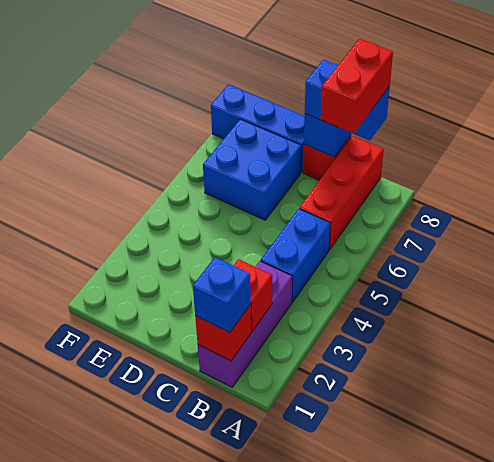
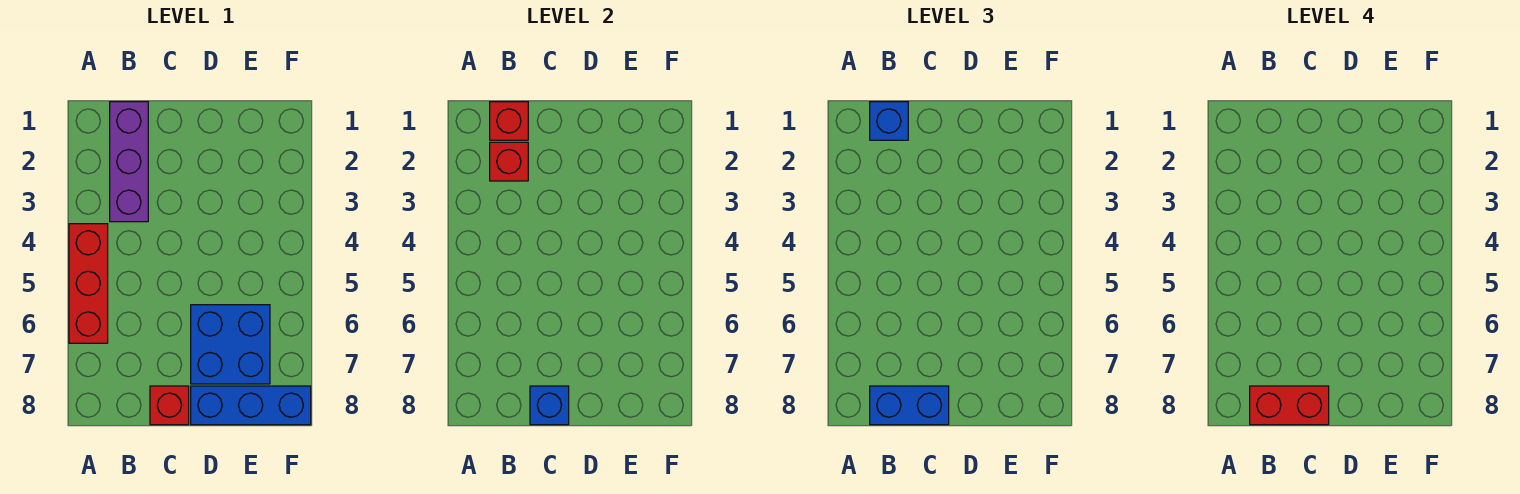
blue 1x2 brick [261,209,331,302] -> none
red 1x3 brick [300,136,384,249] -> red 1x3 brick moved to [69,224,108,343]
red 1x2 brick [321,39,393,133] -> red 1x2 brick turned to [1250,386,1329,425]

